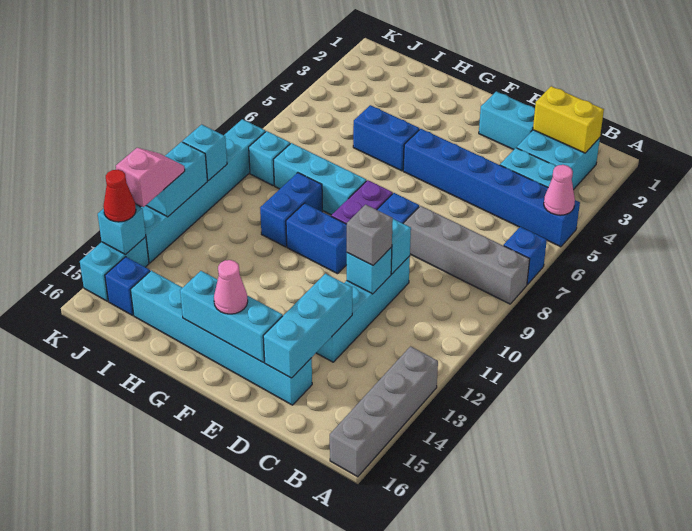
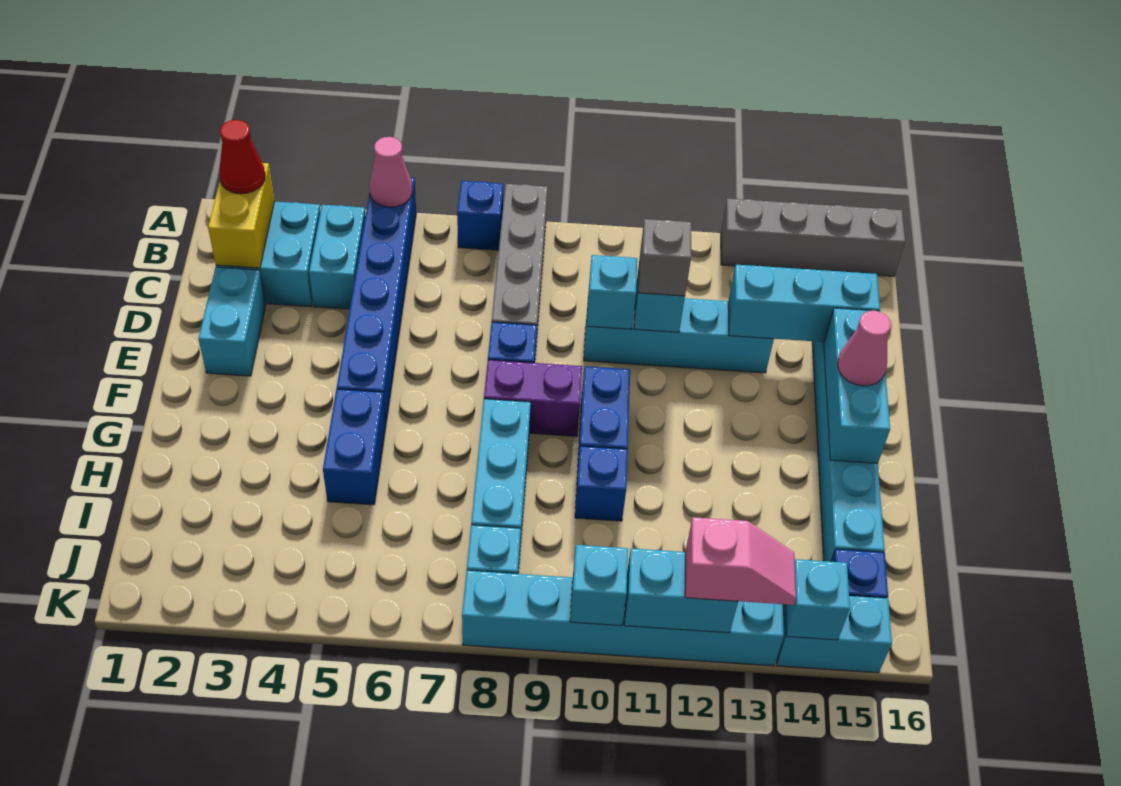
blue 1x2 brick [260,173,322,247] -> blue 1x1 brick [575,446,628,521]
pink 1x2 slope [116,148,185,207] -> pink 1x2 slope turned to [685,517,796,605]
red 1x1 cone [103,170,136,222] -> red 1x1 cone moved to [219,120,265,194]

